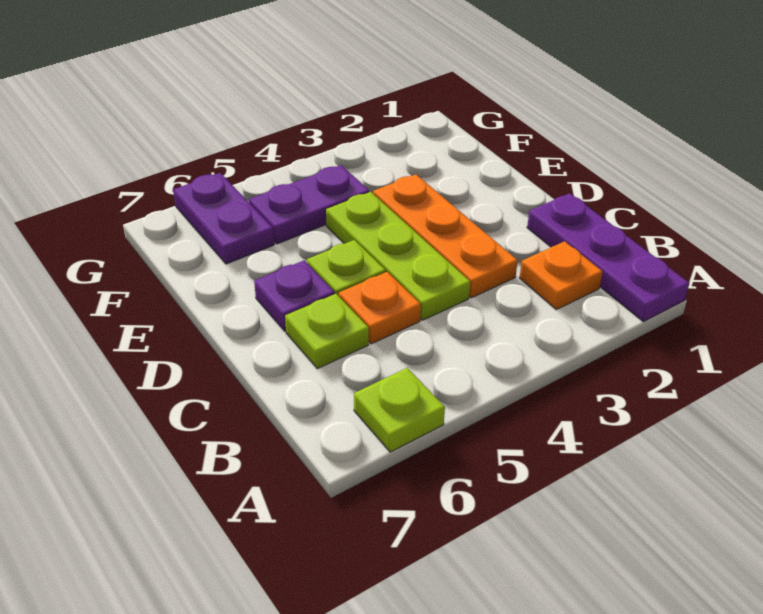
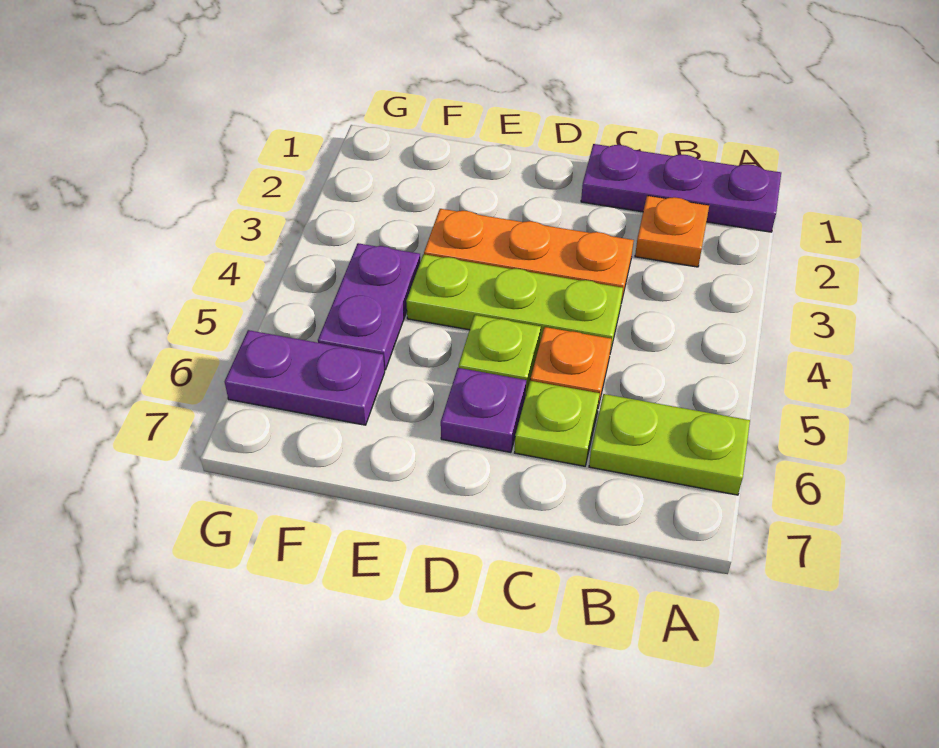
lime 1x1 plate [354,368,445,452] -> lime 1x2 plate [589,394,750,495]

